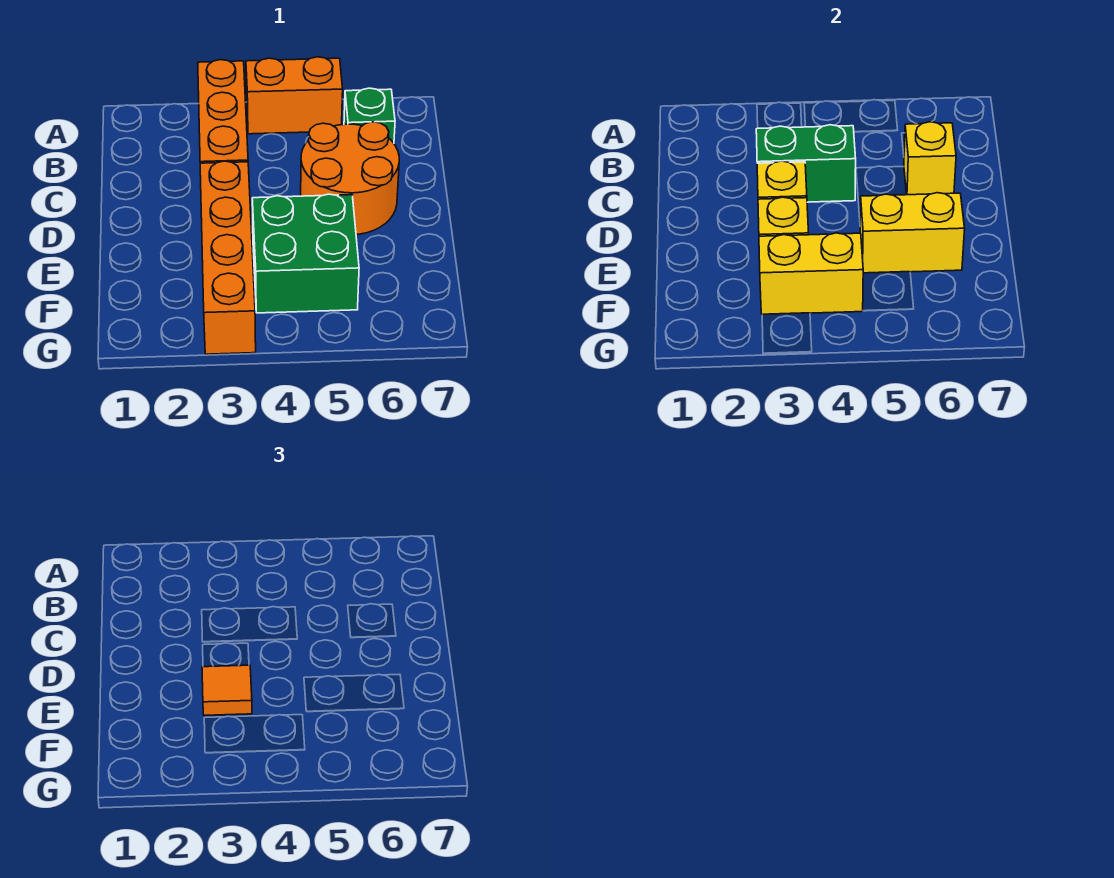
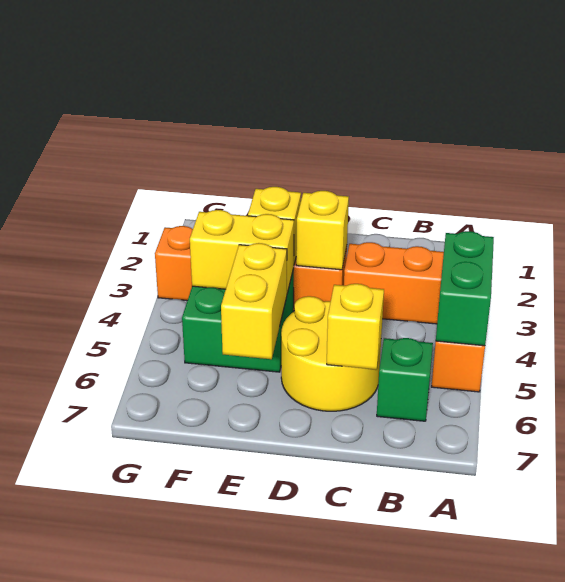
green 1x2 brick [756,125,856,202] -> green 1x2 brick moved to [436,231,494,346]
orange 2x2 round brick [301,122,399,235] -> yellow 2x2 round brick [281,296,381,411]
orange 1x1 tile [202,665,252,715] -> none
yellow 1x2 brick [759,233,863,314] -> yellow 1x2 brick turned to [190,210,294,293]

